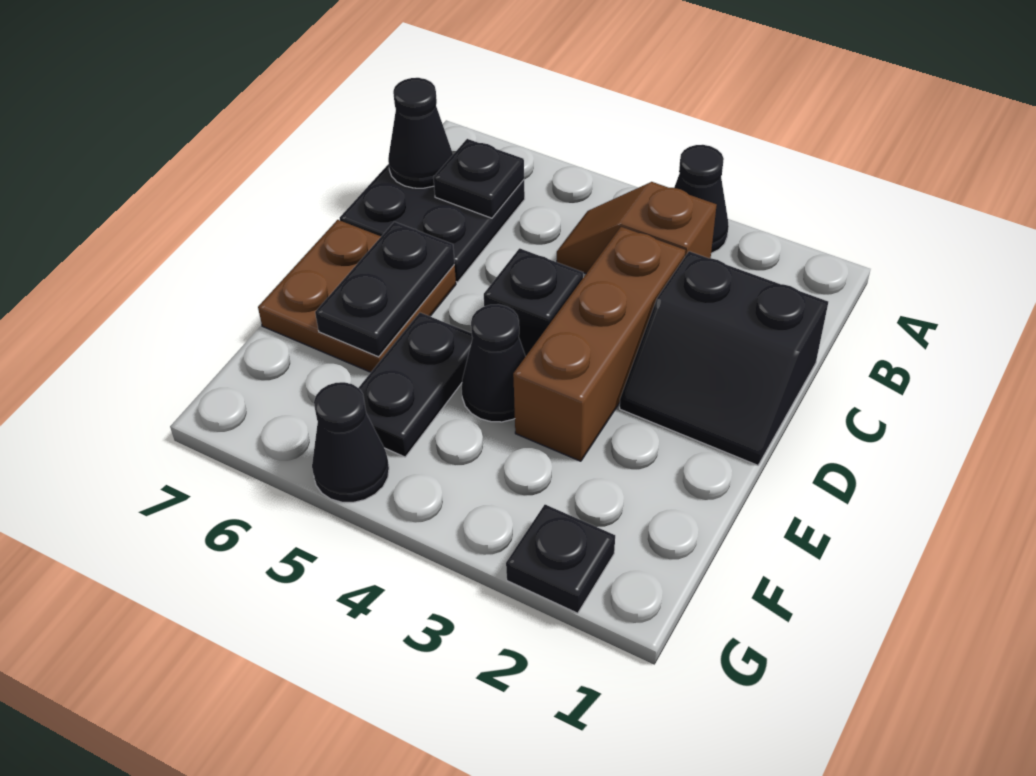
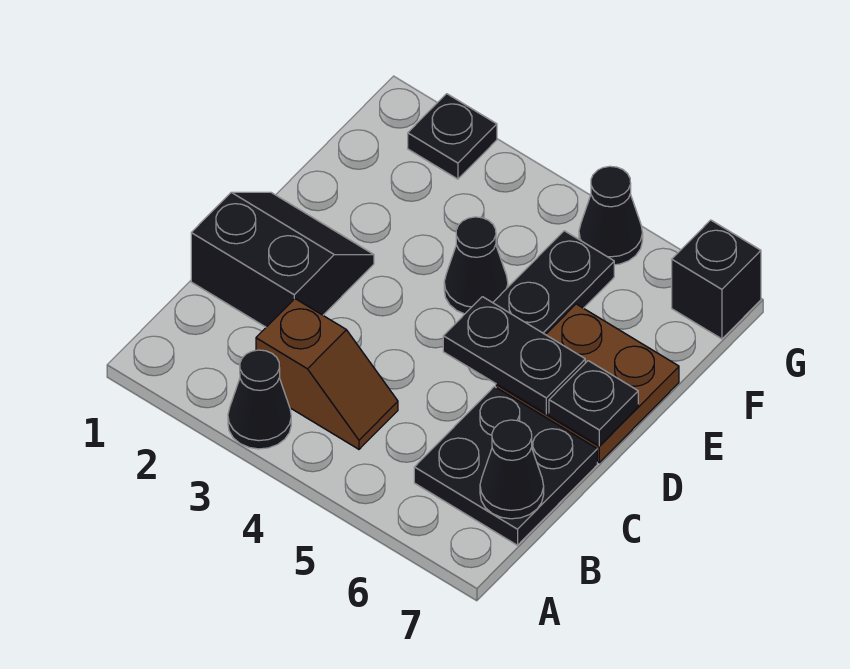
black 1x1 plate [433,139,524,218] -> black 1x1 plate moved to [549,361,638,446]
brown 1x3 brick [513,227,686,461] -> none
black 1x1 brick [484,248,583,356] -> black 1x1 brick moved to [672,220,761,339]
black 1x2 plate [315,222,454,357] -> black 1x2 plate turned to [443,297,585,414]

